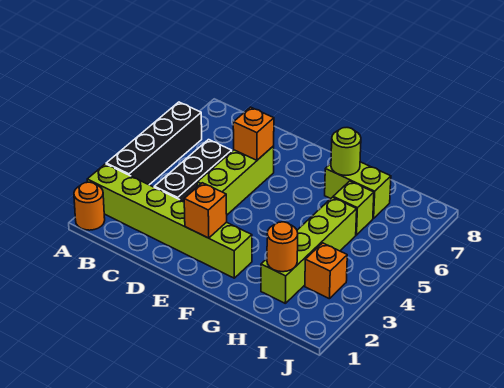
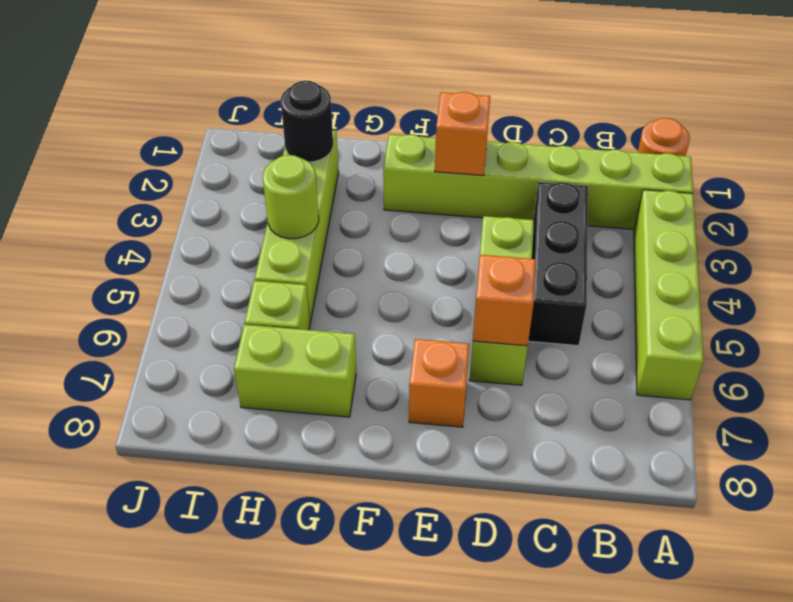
black 1x4 brick [106,102,202,185] -> lime 1x4 brick [634,190,704,400]
lime 1x1 round brick [331,128,361,175] -> lime 1x1 round brick moved to [263,155,319,239]
orange 1x1 round brick [267,222,298,272] -> black 1x1 round brick [281,81,333,162]
orange 1x1 brick [305,243,347,299] -> orange 1x1 brick moved to [409,339,470,427]

